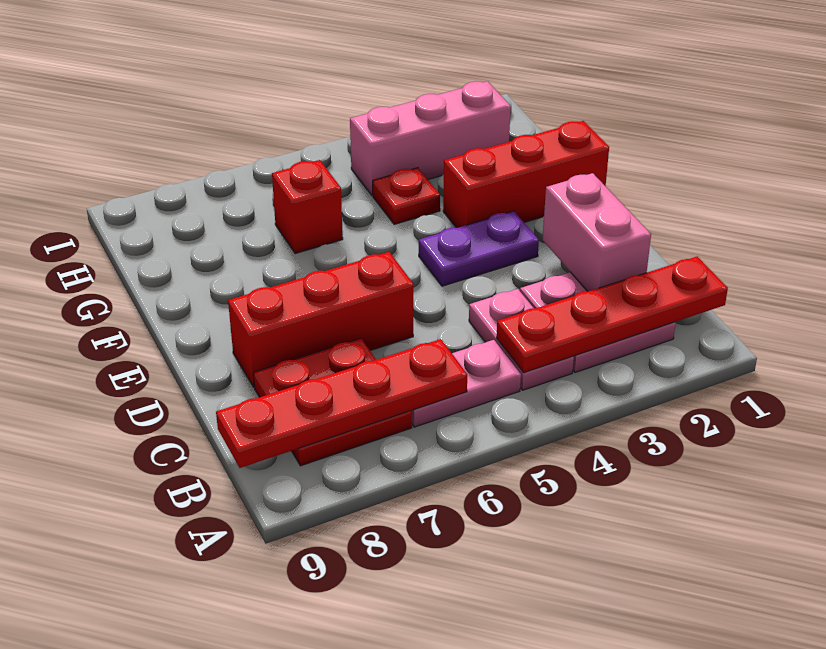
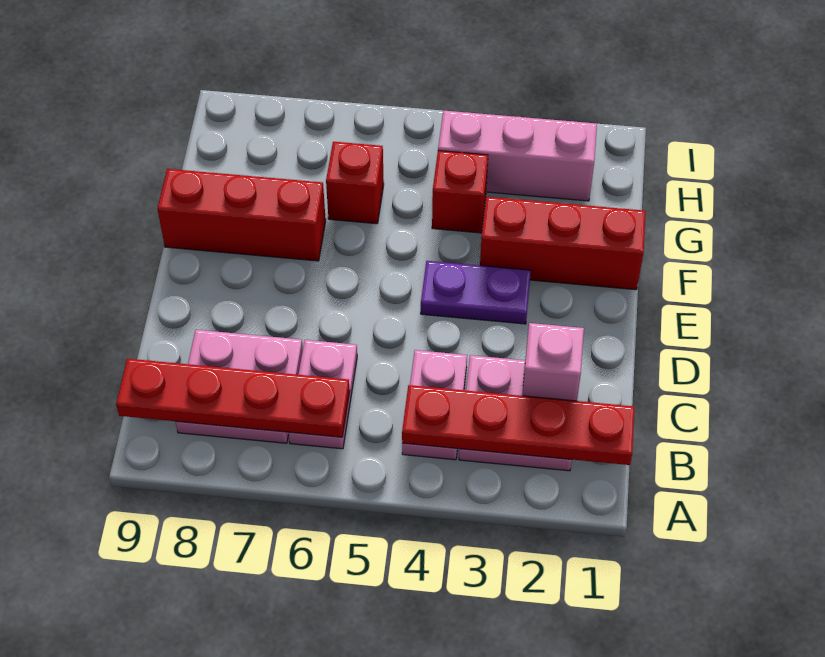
pink 1x2 plate [411,340,521,427] -> pink 1x2 plate turned to [288,340,357,449]
red 2x2 plate [253,339,412,466] -> pink 2x2 plate [176,330,303,443]
pink 1x2 brick [543,173,651,292] -> pink 1x1 brick [522,323,584,401]
red 1x3 brick [228,252,413,388] -> red 1x3 brick moved to [157,169,326,261]
red 1x1 plate [373,168,440,224] -> red 1x1 brick [432,151,488,233]

